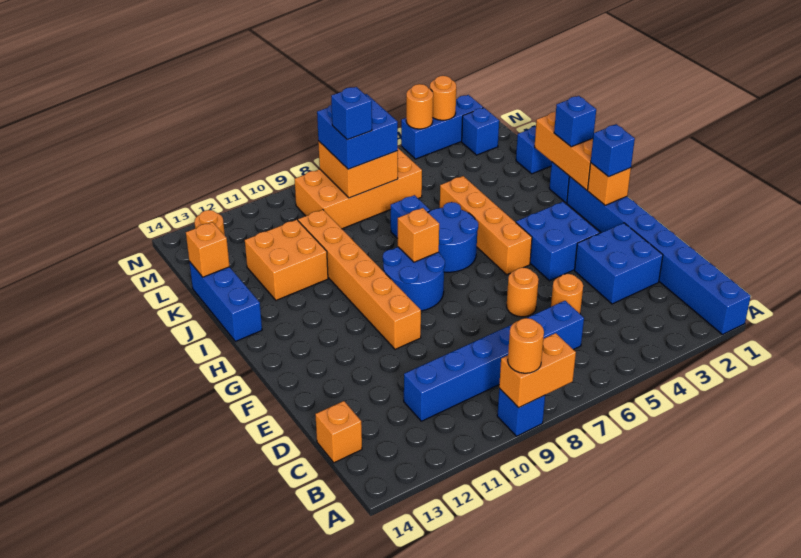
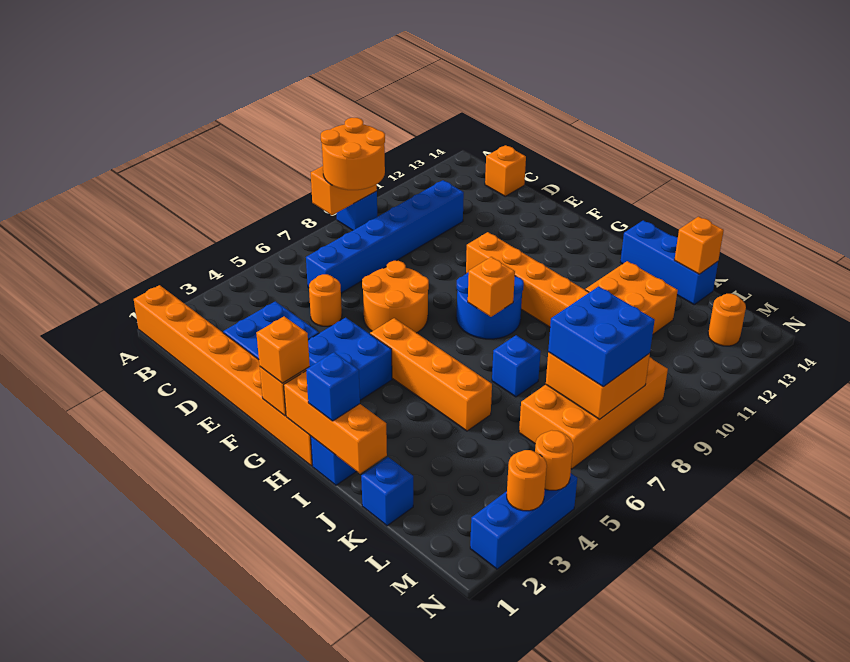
blue 1x8 brick [567,176,751,335] -> orange 1x8 brick [134,285,313,466]
orange 1x1 round brick [508,318,544,373] -> orange 2x2 round brick [321,118,385,190]
orange 1x1 round brick [507,268,539,317] -> orange 2x2 round brick [362,261,429,333]
blue 1x1 brick [591,124,635,177] -> orange 1x1 brick [256,316,310,383]
blue 2x2 round brick [428,202,478,272] -> none
blue 1x1 brick [331,87,372,140] -> none
blue 1x1 brick [462,108,499,155] -> none

